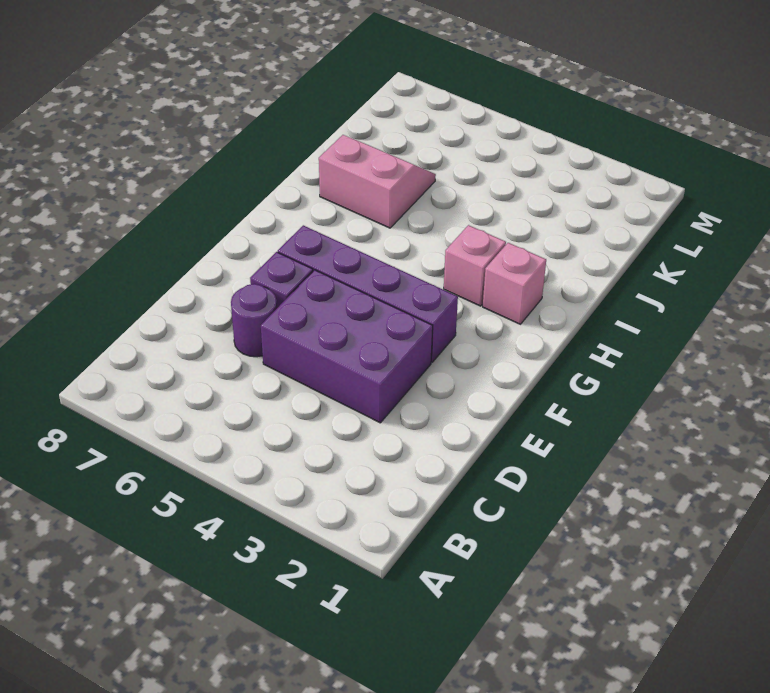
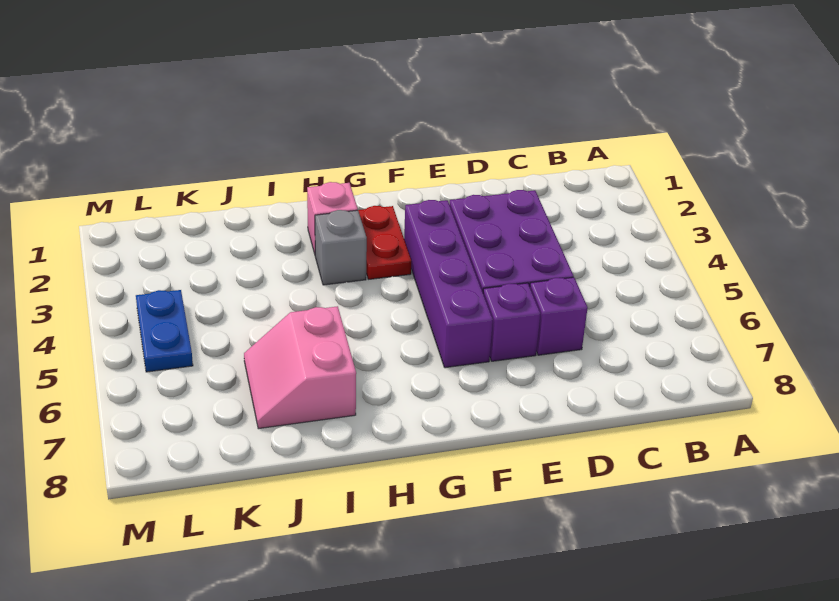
purple 1x1 round brick [231,284,277,357] -> purple 1x1 brick [530,277,588,355]
none -> red 1x2 plate [358,206,411,279]
pink 1x1 brick [444,225,506,306] -> grey 1x1 brick [315,210,367,285]
none -> blue 1x2 plate [136,290,193,372]

